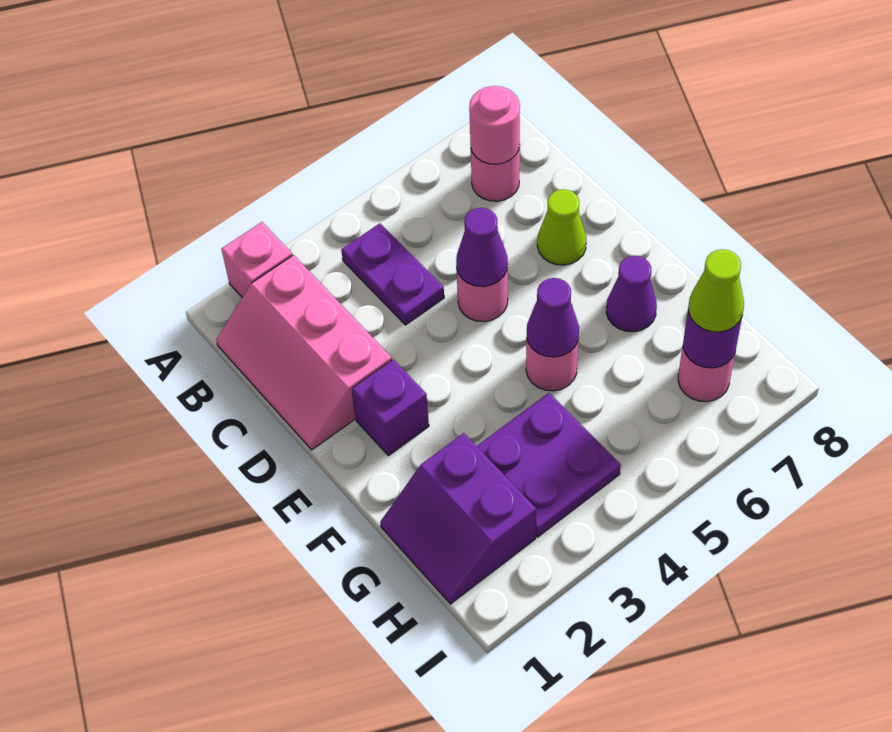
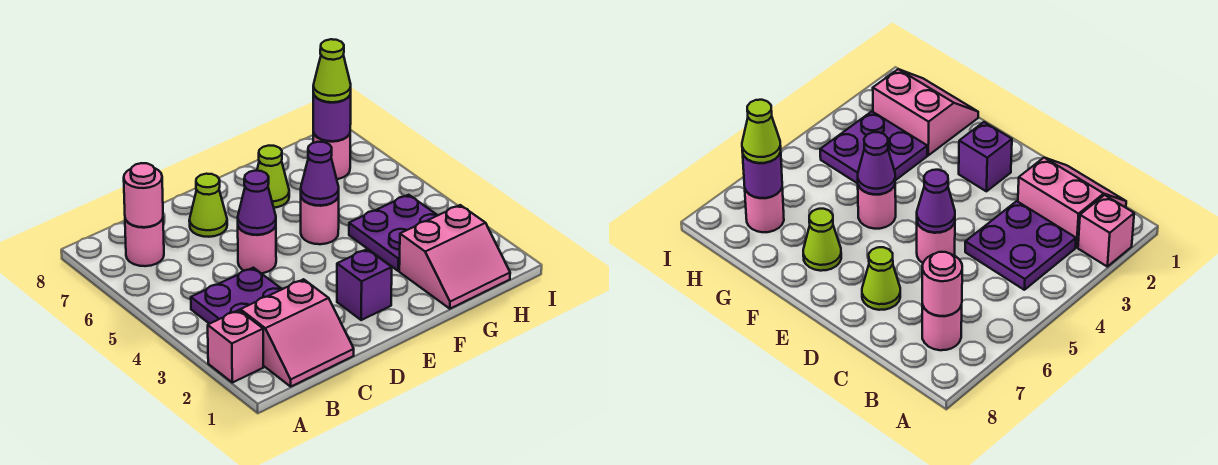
pink 2x3 slope [216,255,392,450] -> pink 2x2 slope [240,279,354,386]
purple 1x2 plate [341,223,444,325] -> purple 2x2 plate [191,268,282,324]
purple 1x1 cone [606,256,657,332] -> lime 1x1 cone [257,146,289,208]
purple 2x2 slope [380,433,536,604] -> pink 2x2 slope [399,205,510,309]

